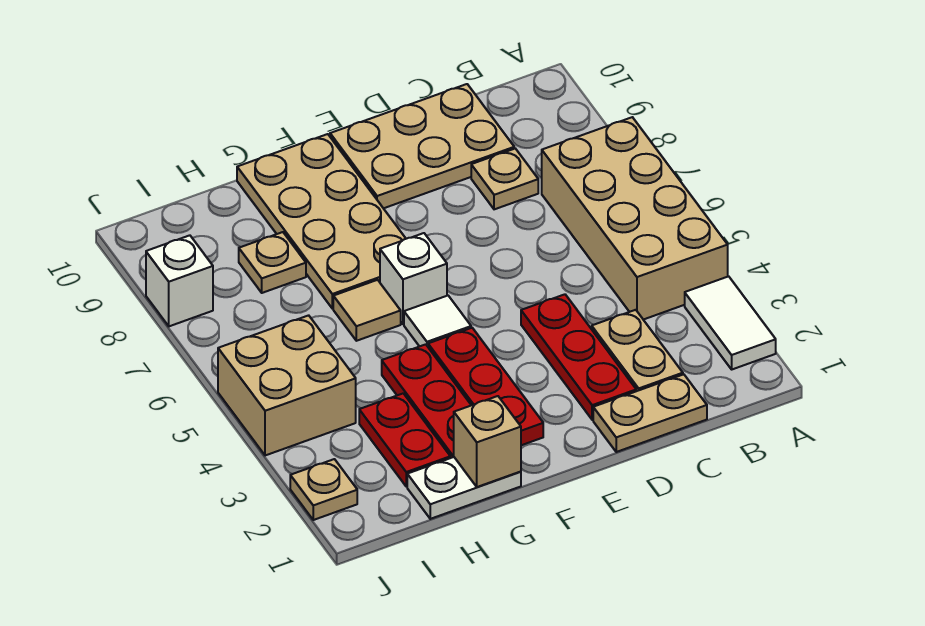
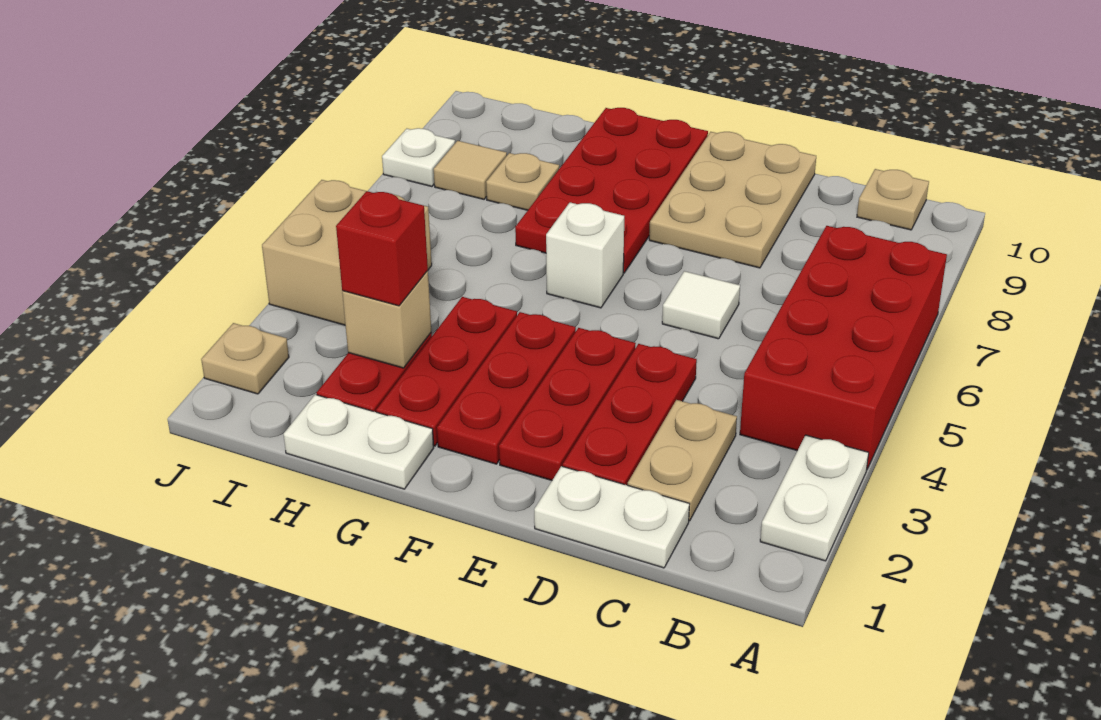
white 1x2 tile [685,276,776,369] -> white 1x2 plate [760,435,869,561]
tan 2x4 brick [542,117,728,320] -> red 2x4 brick [740,226,947,469]
tan 1x2 plate [593,374,707,452] -> white 1x2 plate [534,466,689,568]
tan 1x1 plate [471,149,538,209] -> tan 1x1 plate moved to [857,169,929,230]
tan 2x3 plate [330,84,514,208] -> tan 2x3 plate turned to [649,132,816,268]
none -> red 1x3 plate [499,328,636,480]
white 1x1 tile [404,296,471,346] -> white 1x1 tile moved to [662,271,740,339]
tan 2x4 plate [237,134,406,309] -> red 2x4 plate [515,108,708,273]
tan 1x1 brick [454,396,521,487] -> tan 1x1 brick moved to [342,271,431,368]
tan 1x1 tile [333,280,401,341] -> tan 1x1 tile moved to [434,141,507,199]
none -> red 1x1 brick [336,191,428,306]
white 1x1 brick [146,235,213,326] -> white 1x1 plate [382,128,455,187]

